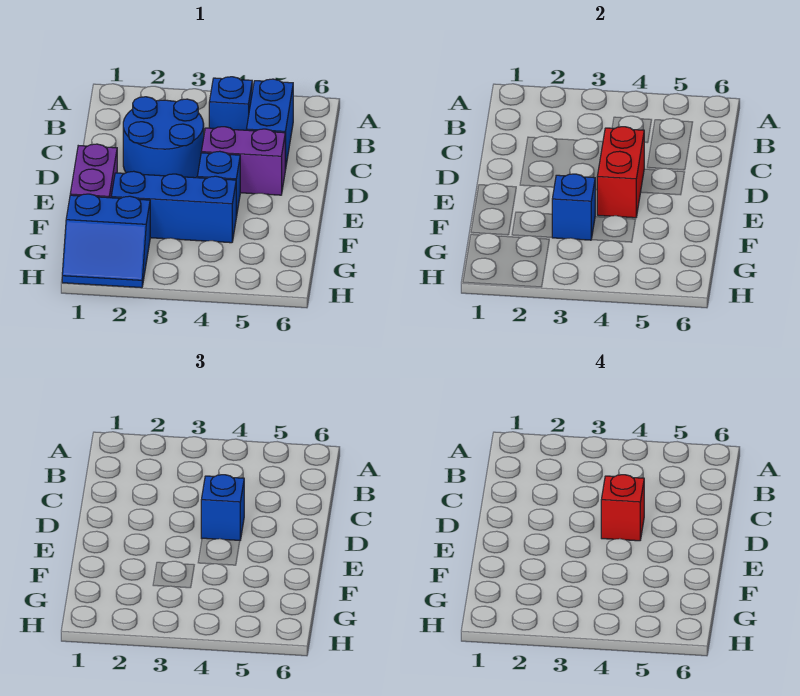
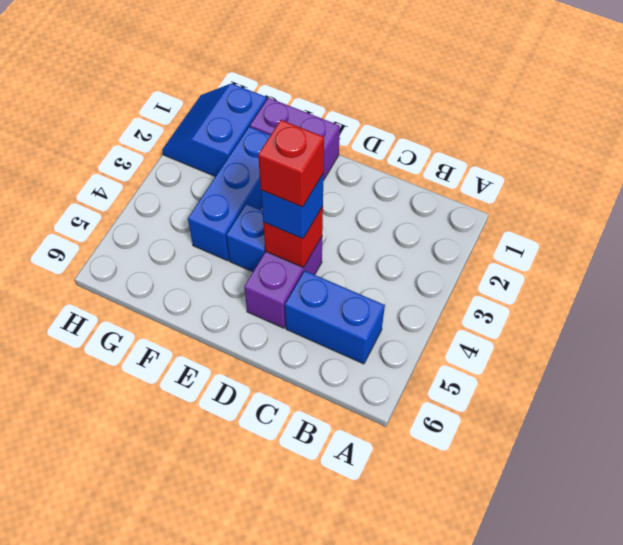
blue 1x1 brick [209,77,252,130] -> none
blue 2x2 round brick [123,97,204,178] -> none
red 1x2 brick [597,127,644,218] -> red 1x1 brick [263,206,323,267]
blue 1x1 brick [552,174,596,240] -> none

